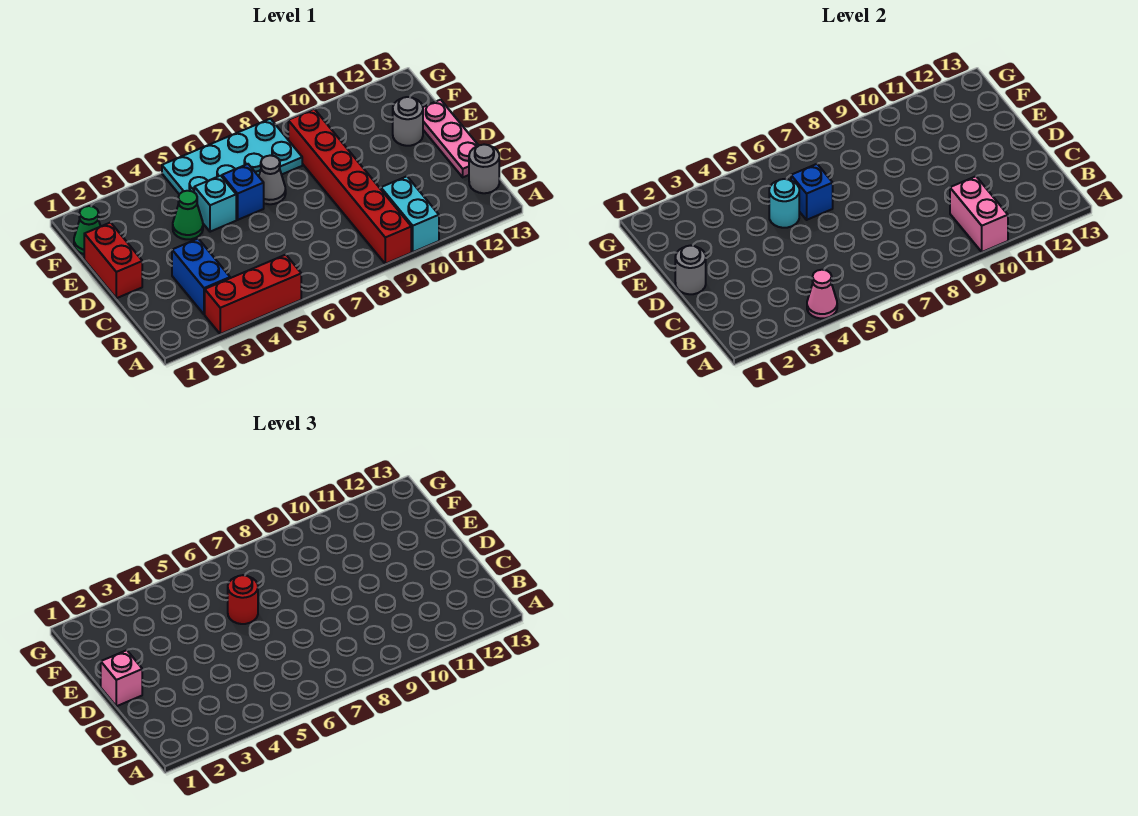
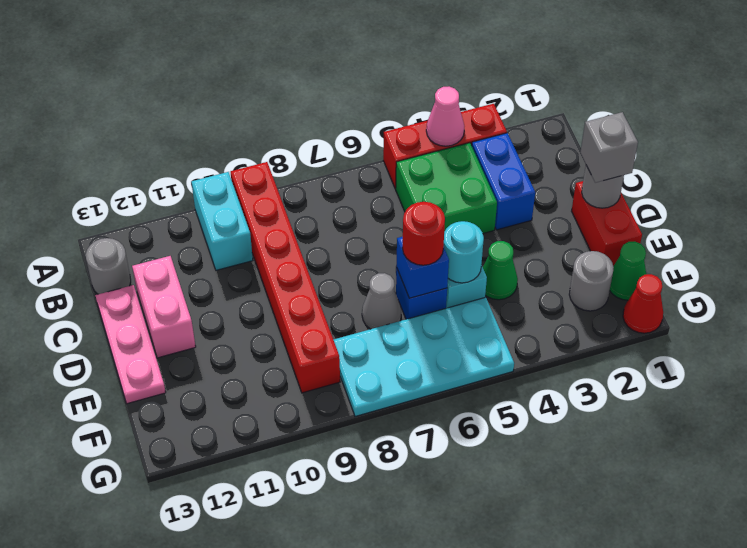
pink 1x2 brick [950,176,1008,252] -> pink 1x2 brick moved to [132,256,196,358]
none -> green 2x2 brick [396,143,497,233]
pink 1x1 brick [101,650,142,706] -> grey 1x1 brick [580,112,638,183]
grey 1x1 round brick [393,97,423,146] -> grey 1x1 round brick moved to [569,251,614,311]
none -> red 1x1 cone [623,274,663,333]

